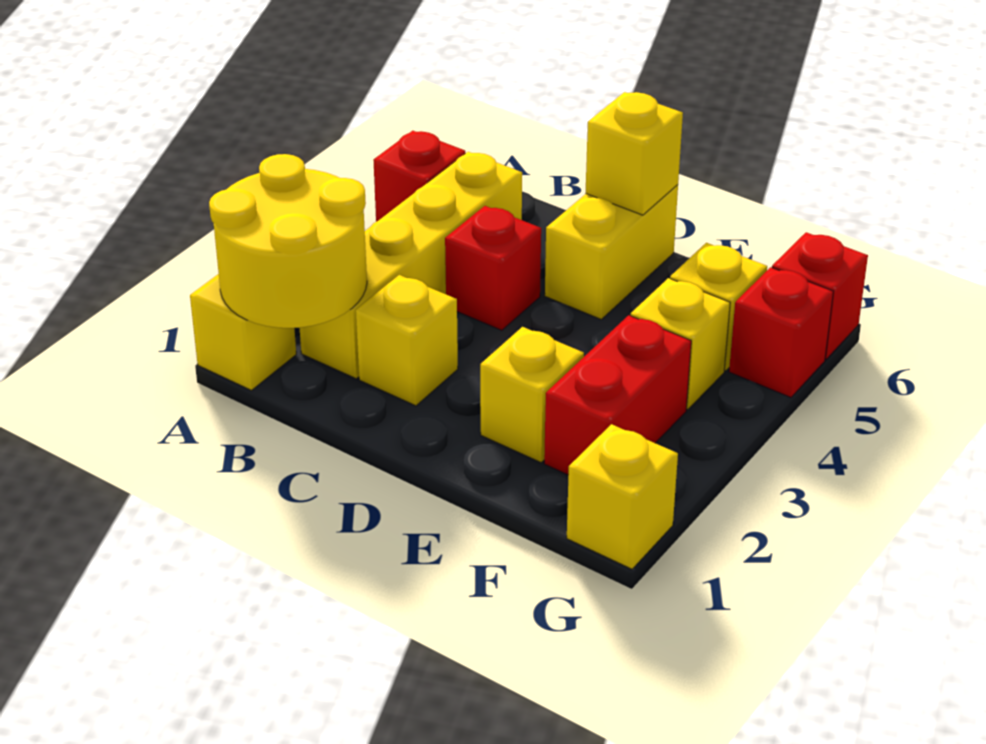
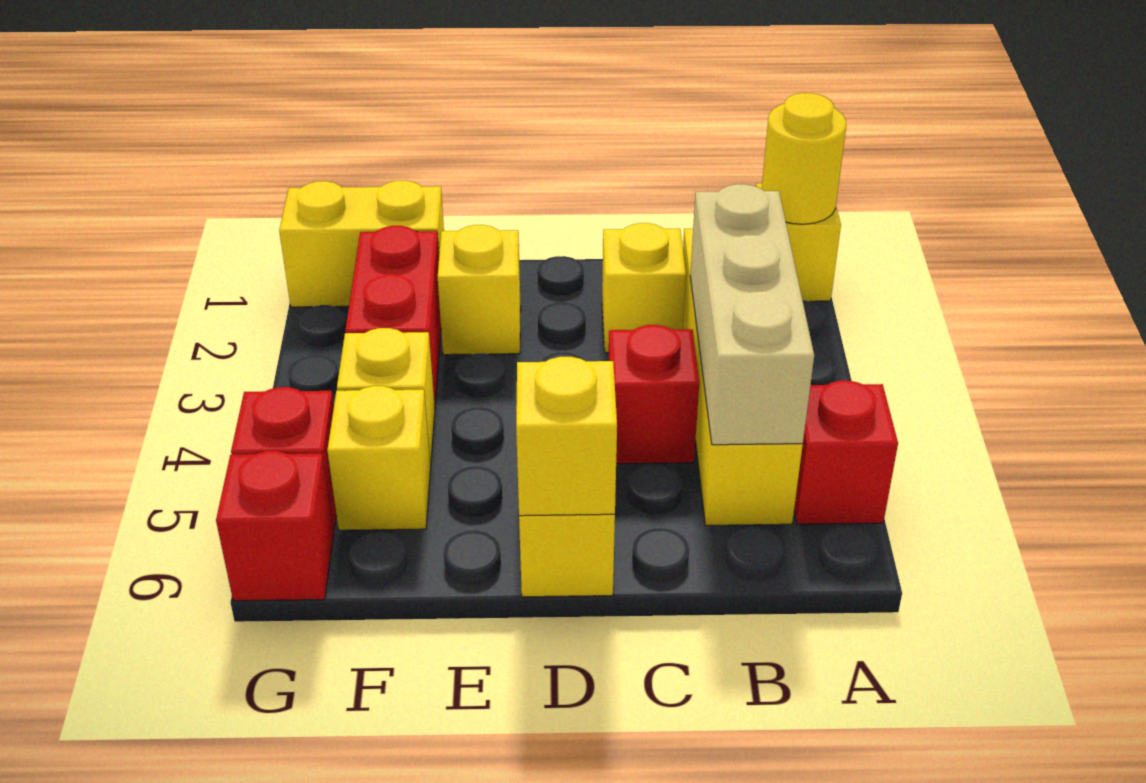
yellow 2x2 round brick [209,154,367,328] -> yellow 1x1 round brick [762,93,846,224]
none -> tan 1x3 brick [690,184,814,445]
yellow 1x1 brick [567,424,678,569] -> yellow 1x2 brick [279,181,444,307]

